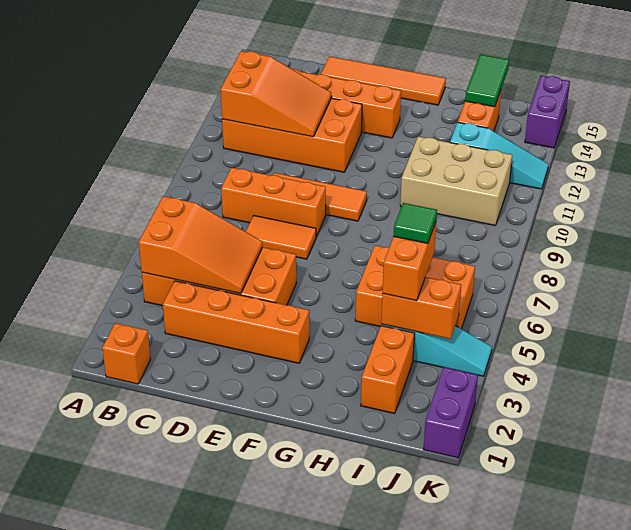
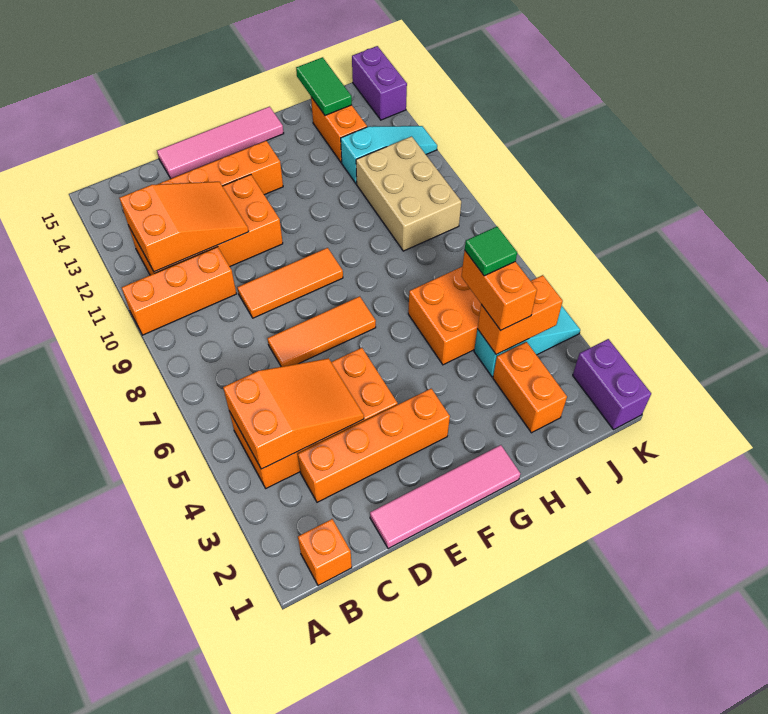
orange 1x3 brick [221,168,326,237] -> orange 1x3 brick moved to [122,247,236,335]
none -> pink 1x4 tile [370,445,520,549]
orange 1x2 tile [246,216,316,259] -> orange 1x3 tile [267,296,376,367]
orange 1x4 tile [321,56,446,105] -> pink 1x4 tile [157,107,284,179]
tan 2x3 brick [400,137,512,225] -> tan 2x3 brick turned to [356,136,461,251]

